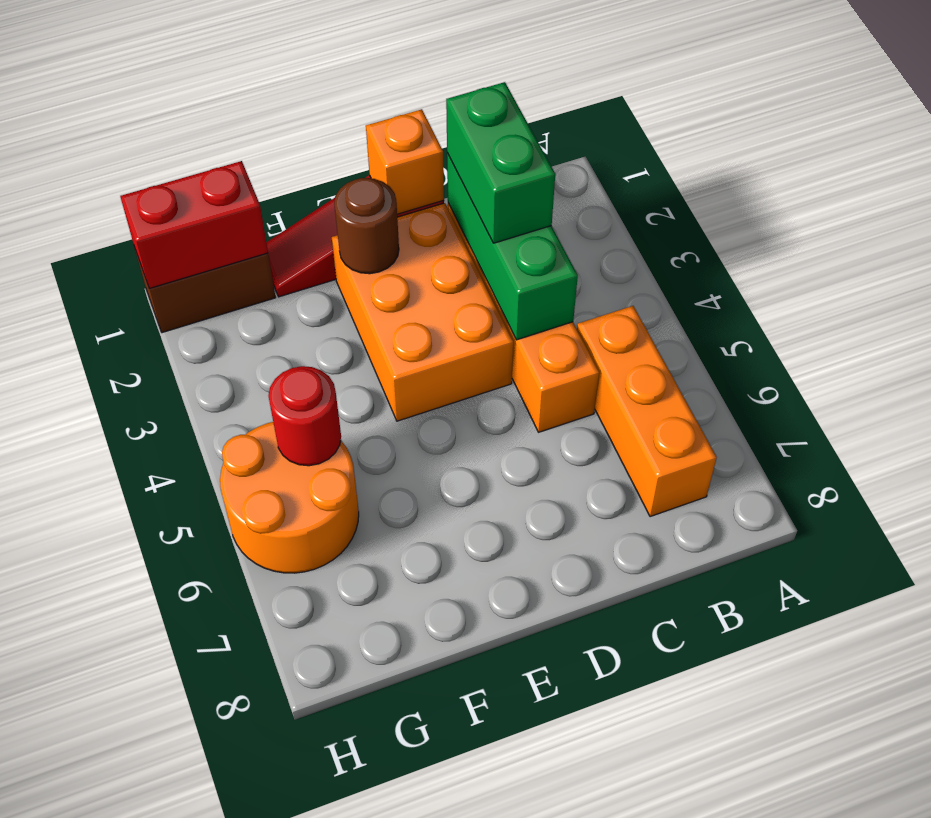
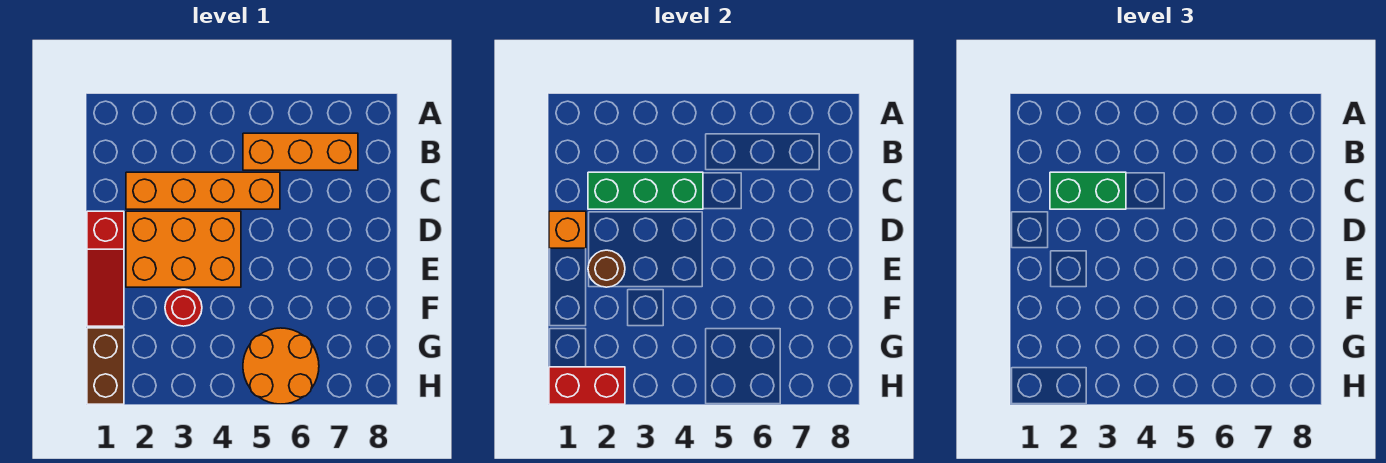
red 1x2 brick [120,161,268,289] -> red 1x2 brick turned to [549,367,625,404]
red 1x1 round brick [268,366,341,466] -> red 1x1 round brick moved to [165,289,202,326]

